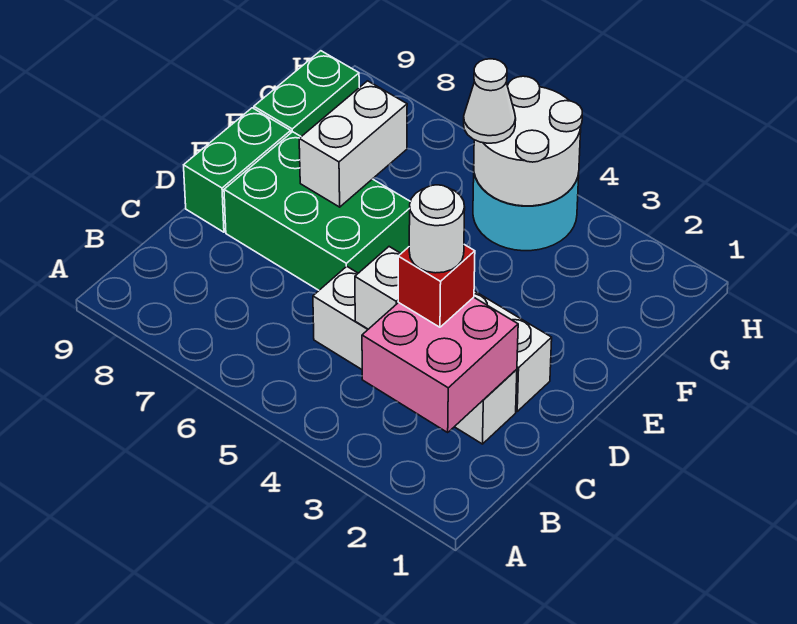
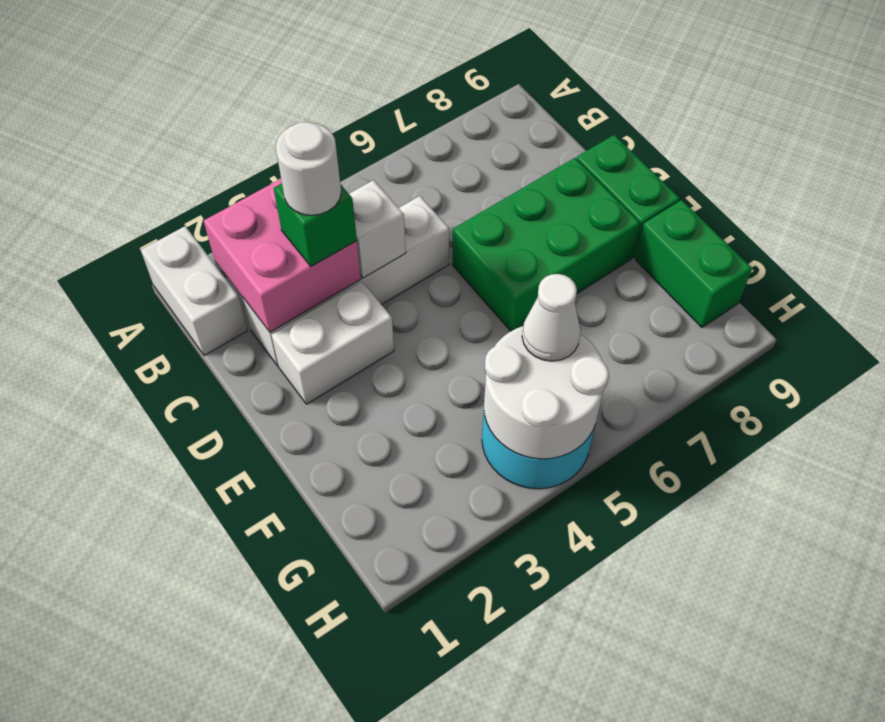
red 1x1 brick [398,245,475,327] -> green 1x1 brick [274,184,357,267]
white 1x2 brick [299,81,407,207] -> white 1x2 brick moved to [141,226,248,356]

